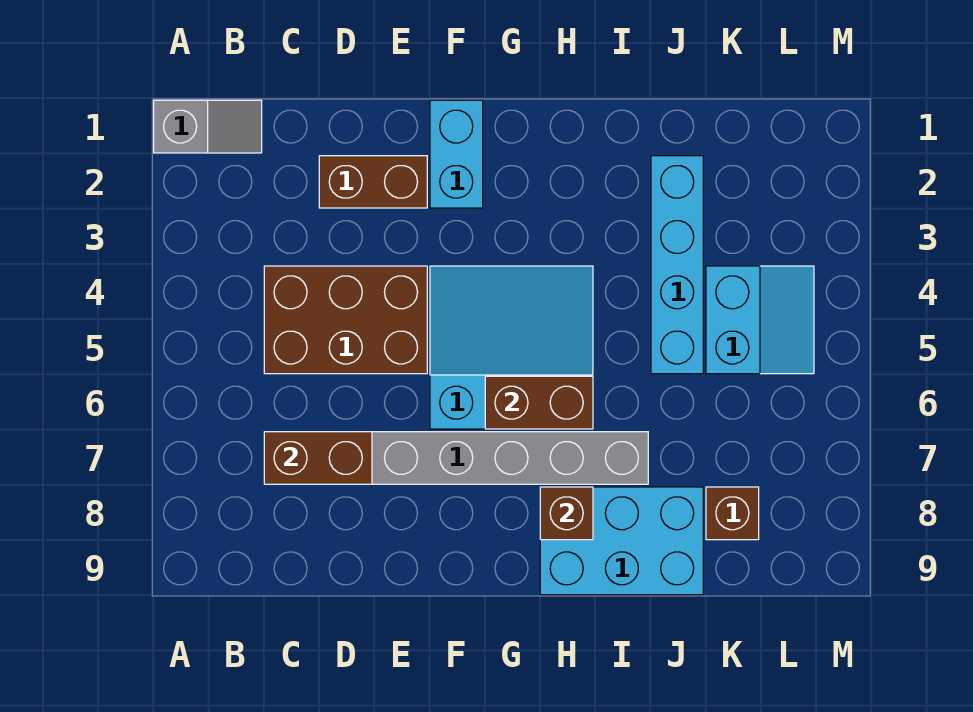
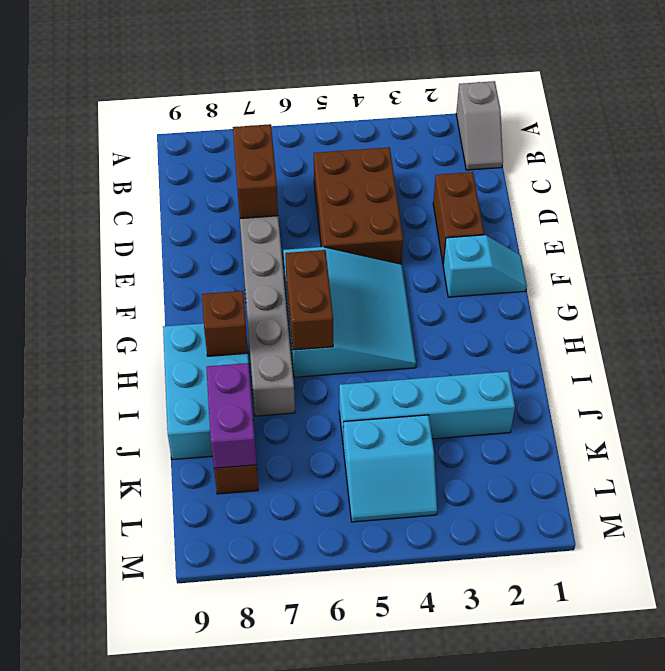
cyan 1x2 brick [430,100,483,208] -> cyan 1x2 slope [443,235,527,297]
none -> purple 1x2 brick [206,363,256,468]

